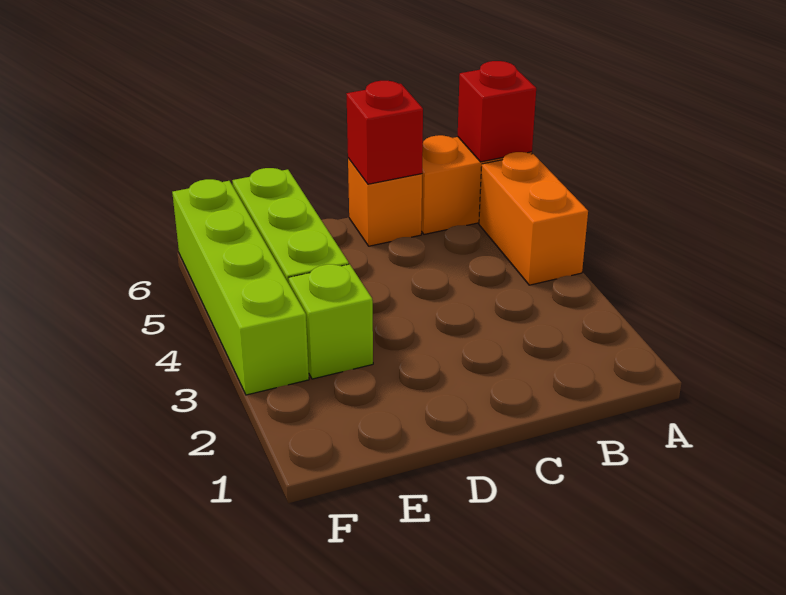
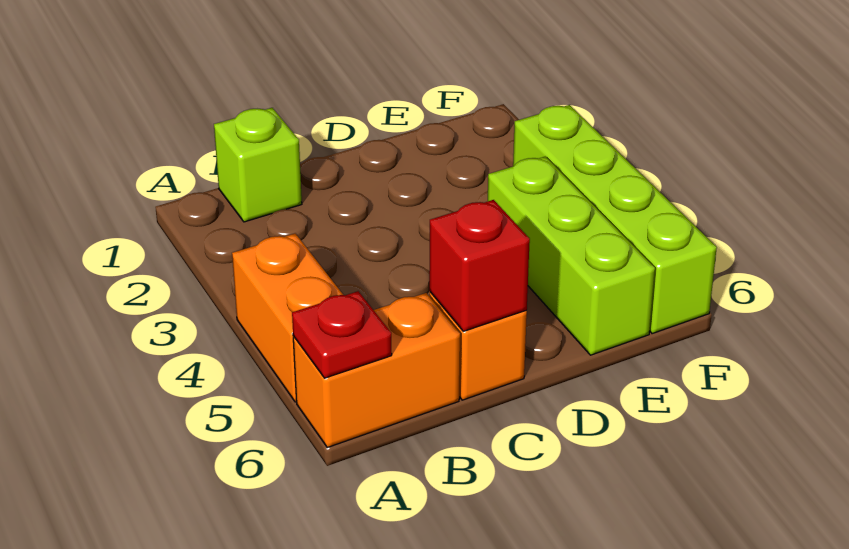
red 1x1 brick [458,61,536,162] -> red 1x1 plate [292,291,392,378]
lime 1x1 brick [289,264,373,379] -> lime 1x1 brick moved to [214,108,302,222]

